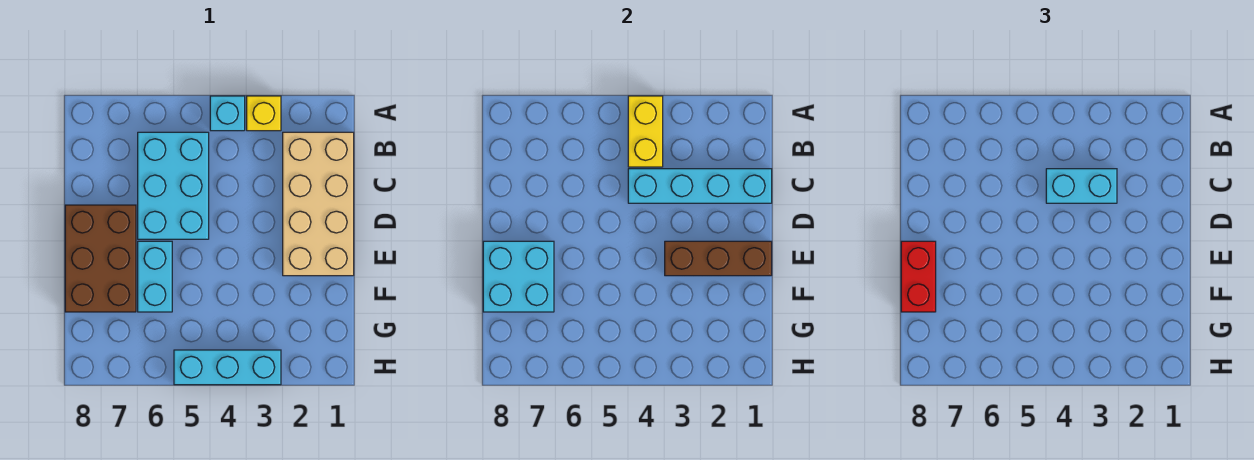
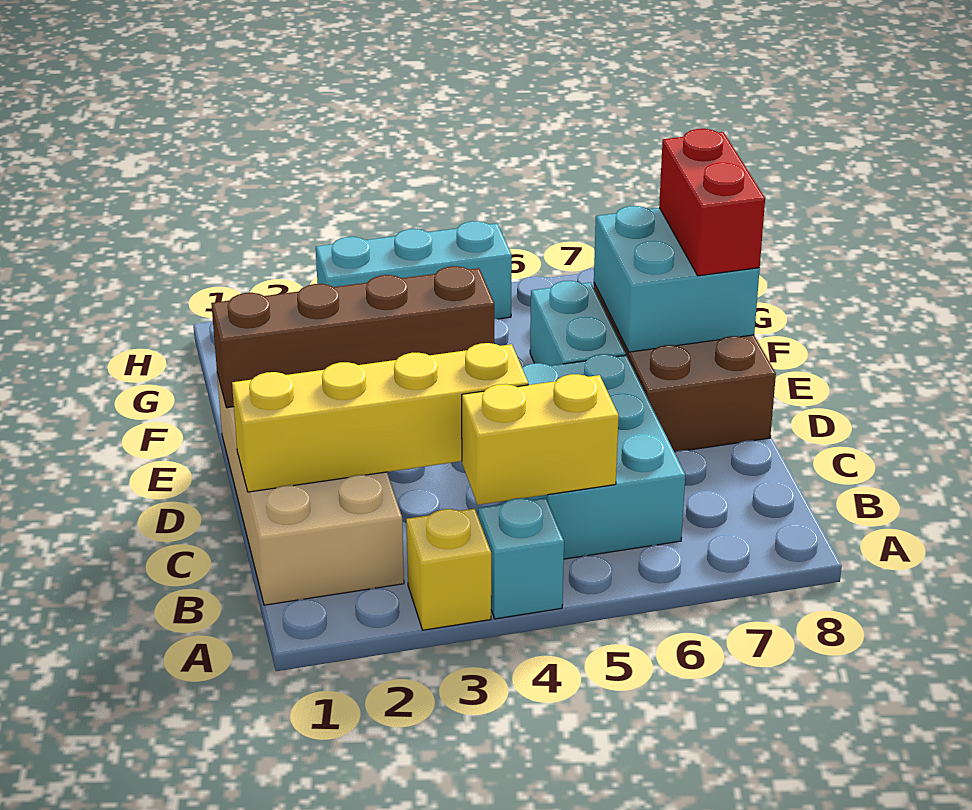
yellow 1x2 brick [628,96,663,167] -> yellow 1x2 brick turned to [462,374,619,505]
cyan 1x4 brick [628,169,772,203] -> yellow 1x4 brick [232,343,528,492]
cyan 1x2 brick [1046,169,1117,203] -> none
brown 1x3 brick [665,241,772,276] -> brown 1x4 brick [211,266,494,408]

